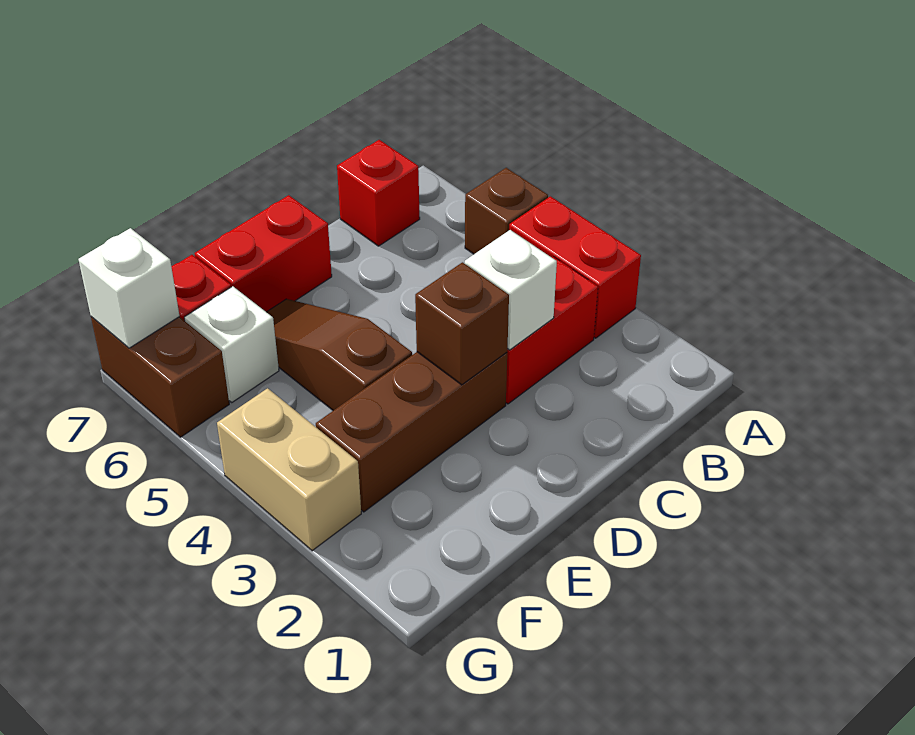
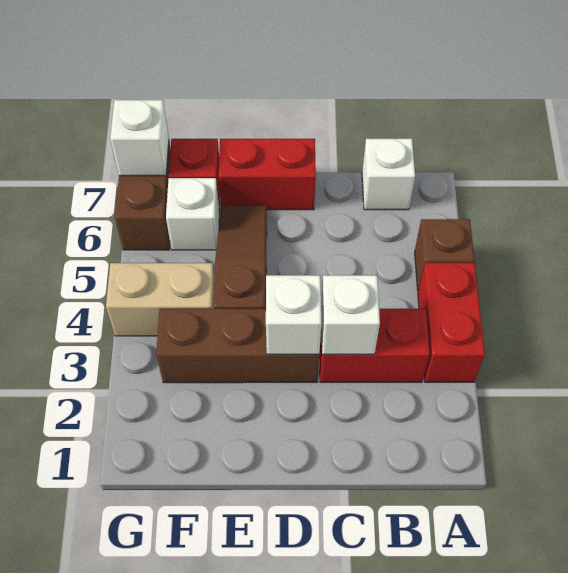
red 1x1 brick [337,140,420,246] -> white 1x1 brick [362,138,415,210]
brown 1x1 brick [415,262,509,385] -> white 1x1 brick [266,275,321,354]
tan 1x2 brick [217,388,361,551] -> tan 1x2 brick turned to [106,263,214,336]

